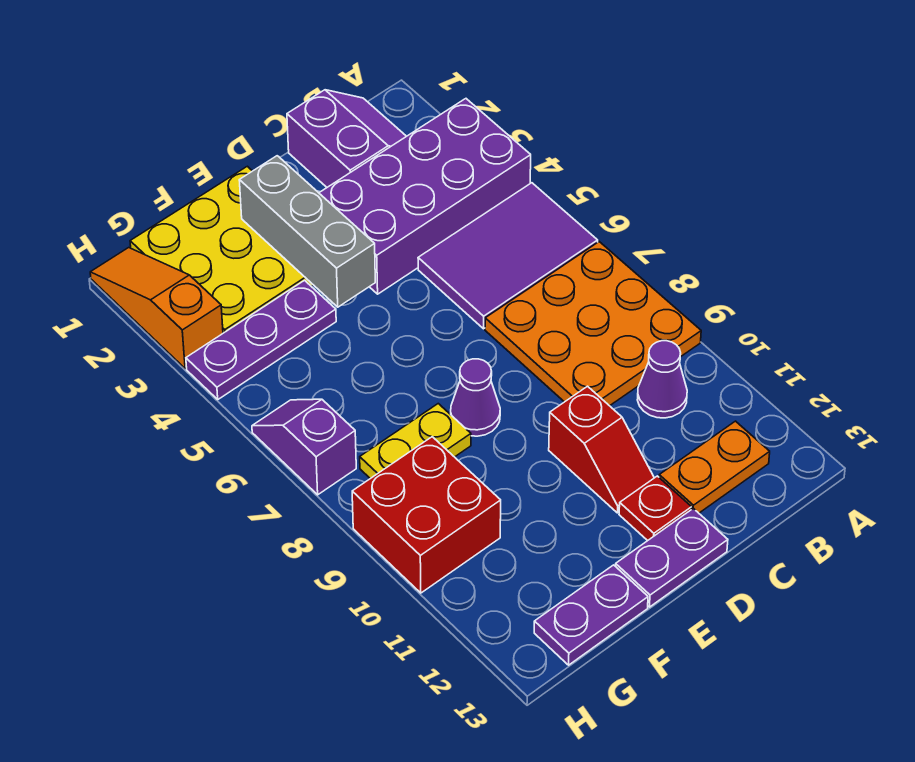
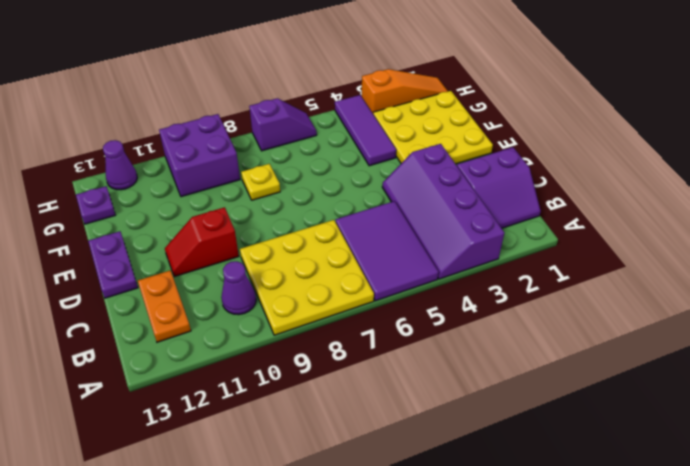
purple 2x4 brick [319,99,531,294] -> purple 2x4 slope [382,144,504,279]
orange 3x3 plate [485,242,701,406] -> yellow 3x3 plate [240,220,374,335]
red 1x1 plate [619,476,692,541] -> none
grey 1x3 brick [239,156,375,307] -> none
purple 1x1 cone [451,359,500,436] -> purple 1x1 cone moved to [103,140,137,190]
purple 1x3 plate [186,280,336,399] -> purple 1x3 tile [335,95,396,166]
yellow 1x2 plate [360,404,471,479] -> yellow 1x1 plate [241,164,280,200]
purple 1x2 plate [534,565,648,665] -> purple 1x1 plate [76,186,115,224]
red 2x2 brick [352,437,501,593] -> purple 2x2 brick [159,114,240,197]

